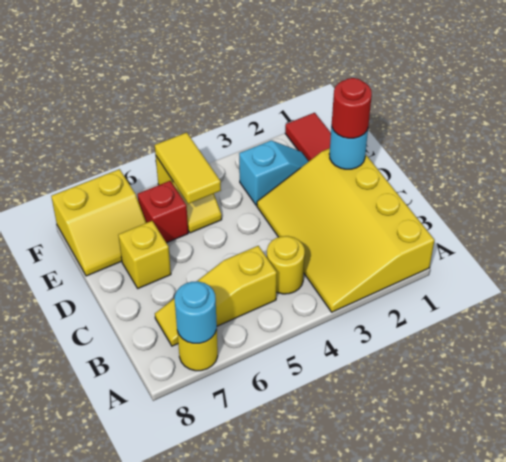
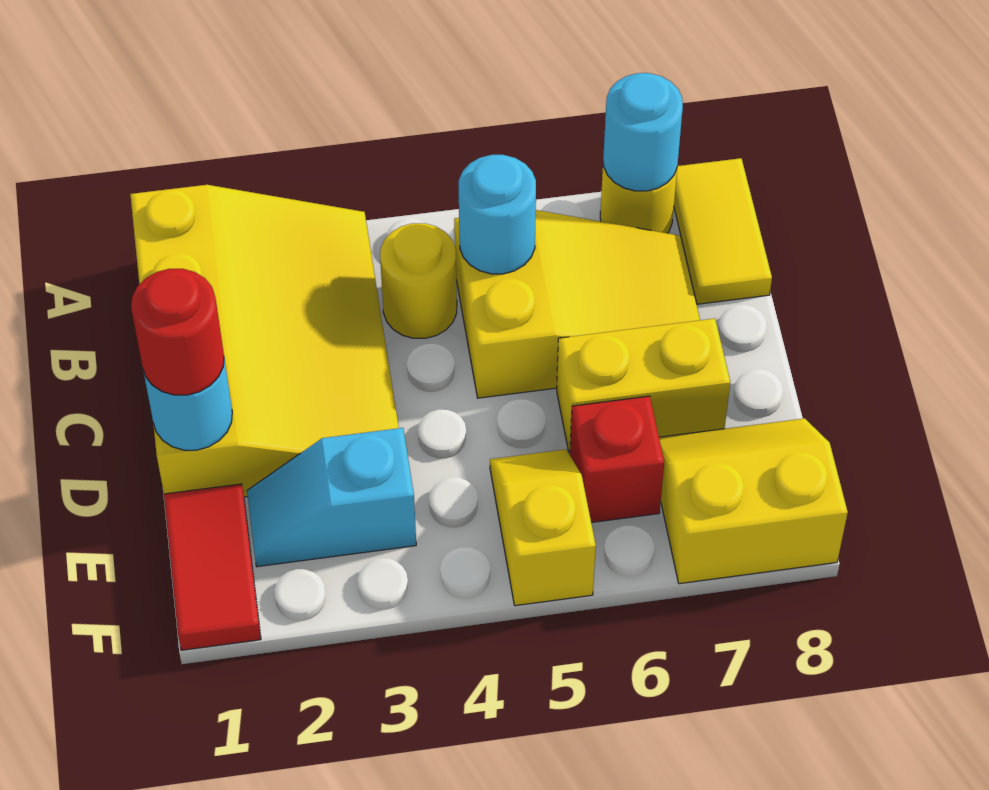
yellow 1x3 slope [155,246,277,346] -> yellow 2x3 slope [454,210,700,398]
none -> cyan 1x1 round brick [459,155,536,274]
yellow 1x1 brick [118,221,171,288] -> yellow 1x2 brick [557,318,730,454]
yellow 1x2 tile [155,132,221,204] -> yellow 1x2 tile moved to [674,158,772,304]

